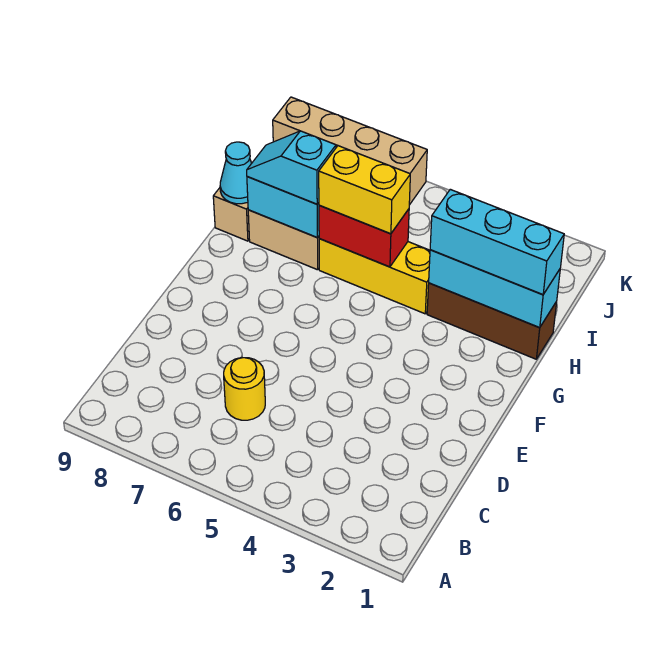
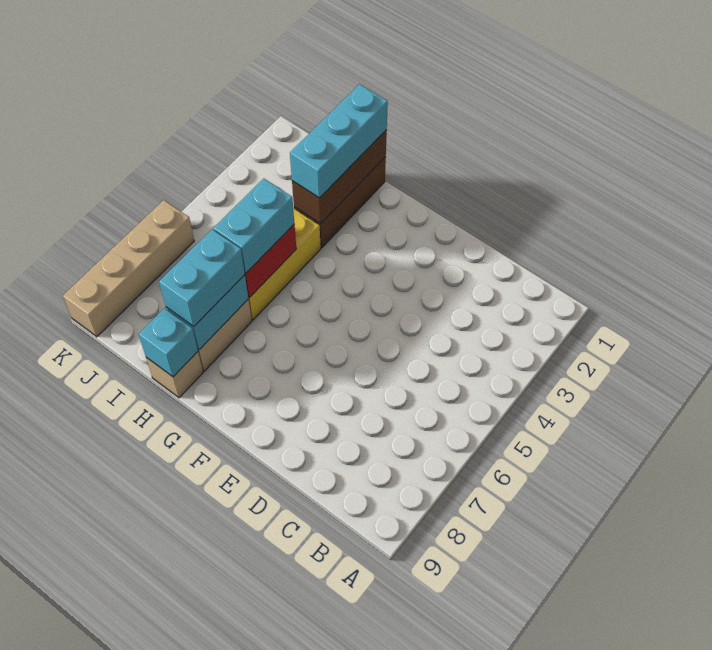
yellow 1x1 round brick [224,357,265,420] -> none
cyan 1x3 brick [429,250,560,328] -> brown 1x3 brick [292,130,387,224]
yellow 1x2 brick [319,146,410,234] -> cyan 1x2 brick [213,179,294,273]
cyan 1x2 slope [247,131,336,204] -> cyan 1x2 brick [159,230,245,326]
cyan 1x1 cone [220,142,252,204] -> cyan 1x1 brick [139,308,198,377]

